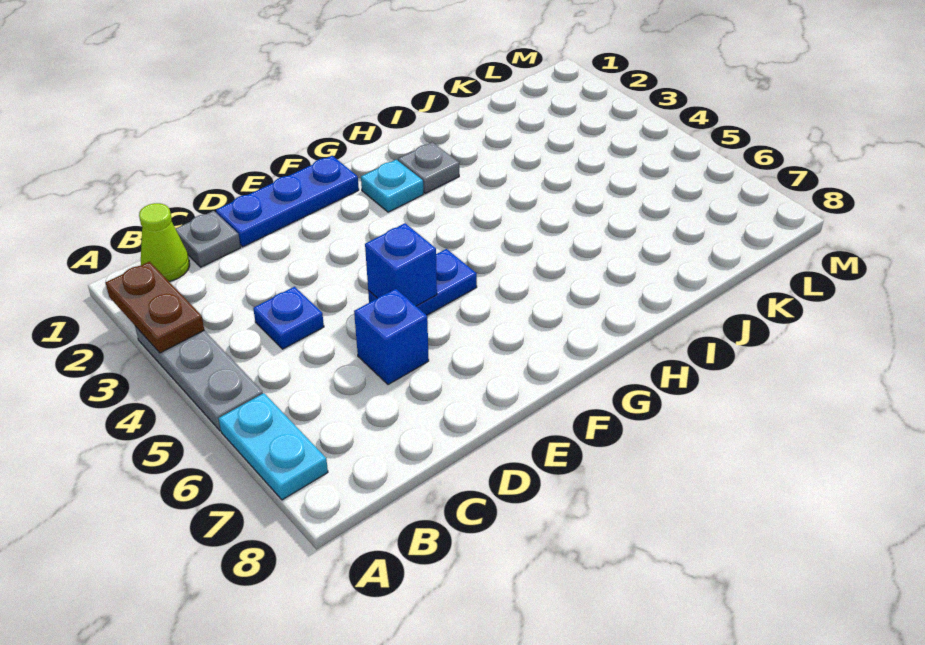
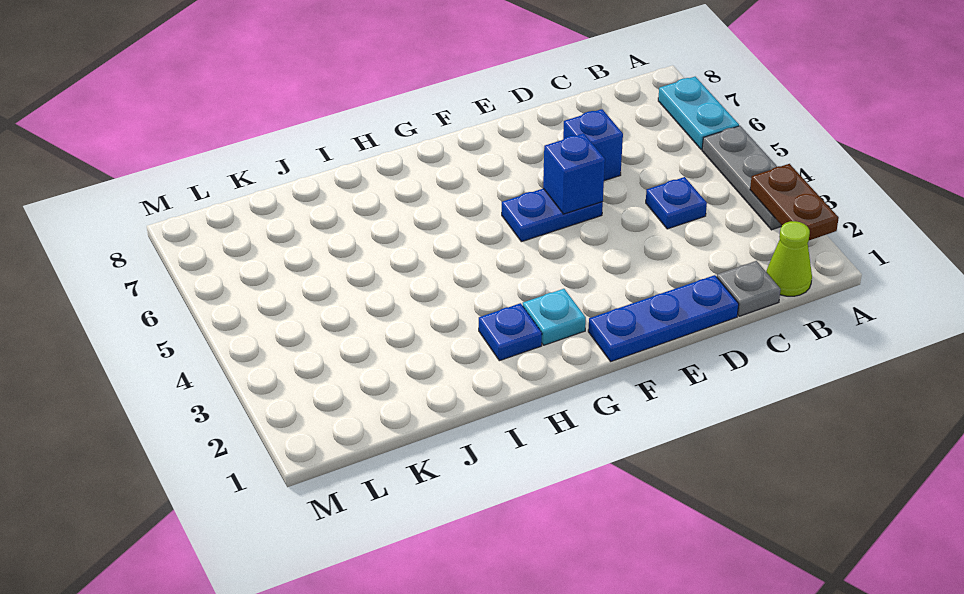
grey 1x1 plate [398,142,459,193] -> blue 1x1 plate [479,303,542,361]

